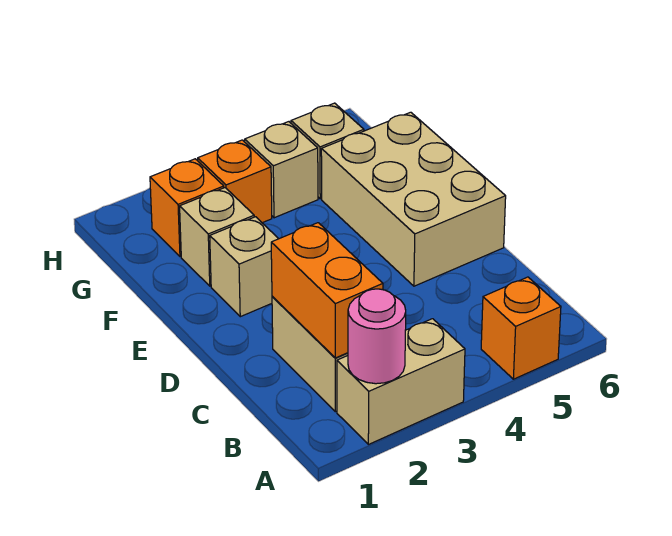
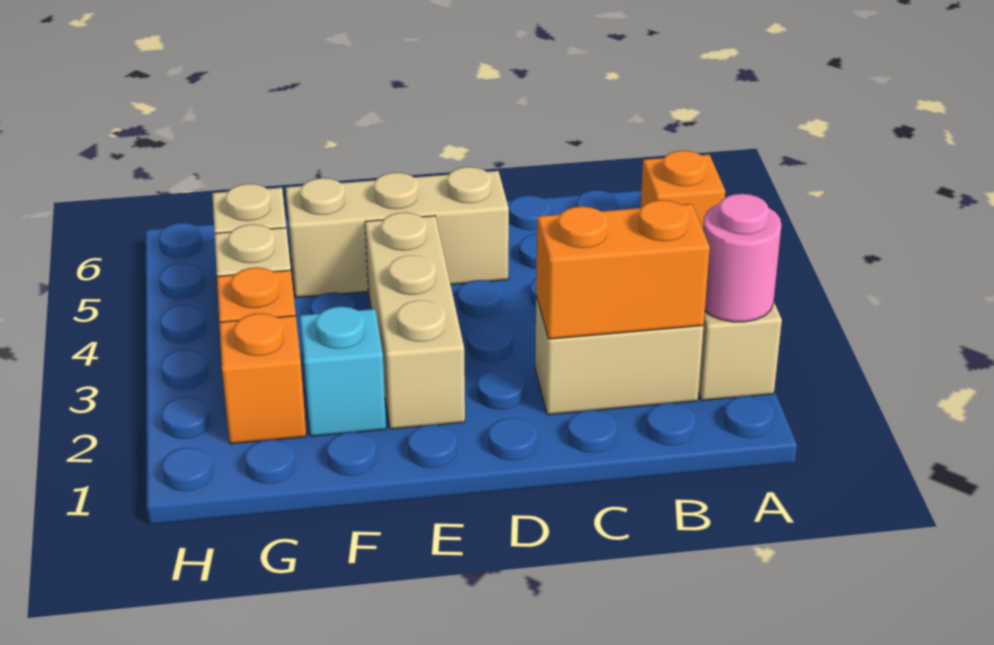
tan 2x3 brick [321,112,506,286] -> tan 1x3 brick [286,167,509,297]
tan 1x1 brick [210,217,278,317] -> tan 1x3 brick [365,212,465,429]
tan 1x1 brick [180,188,254,286] -> cyan 1x1 brick [300,306,386,436]

